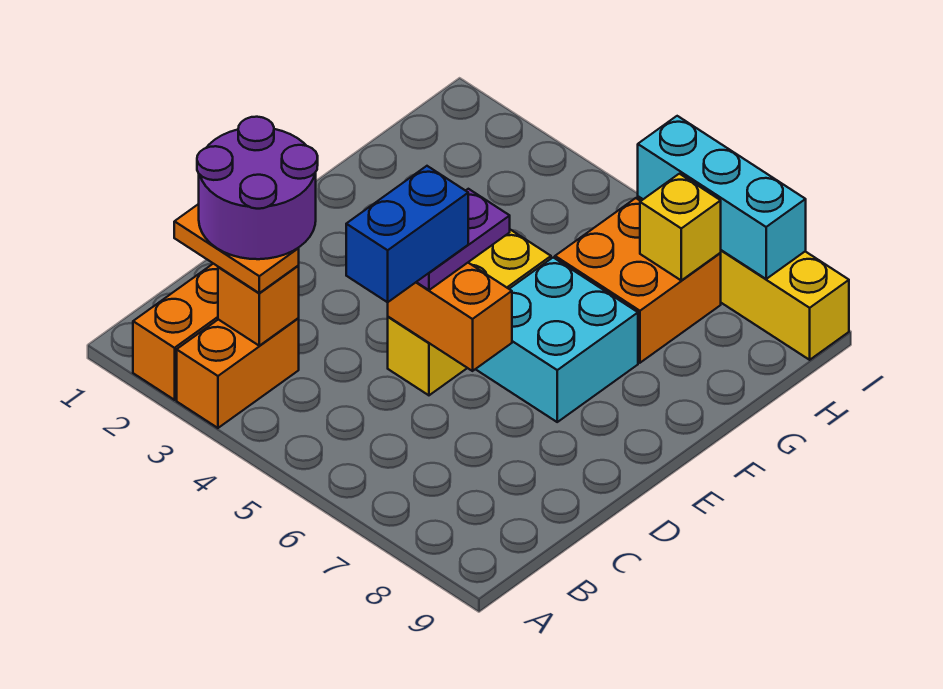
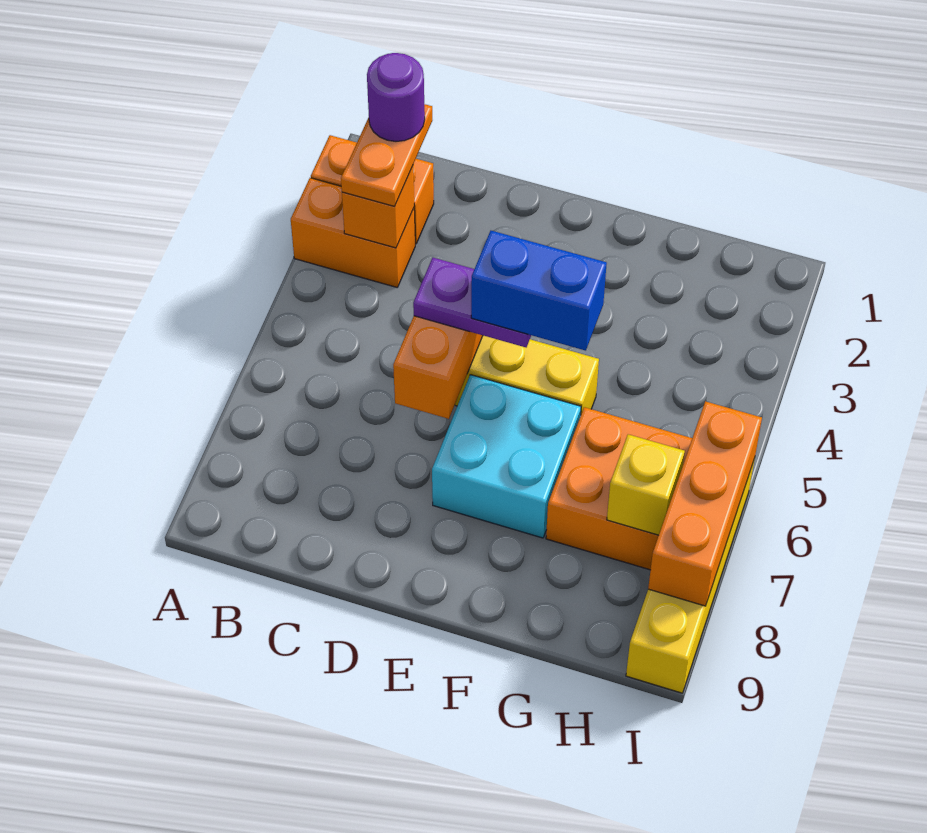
purple 2x2 round brick [197,117,318,259] -> purple 1x1 round brick [367,53,425,141]
blue 1x2 brick [346,166,468,302] -> blue 1x2 brick moved to [471,231,607,351]
cyan 1x3 brick [638,116,806,279] -> orange 1x3 brick [648,401,762,606]

